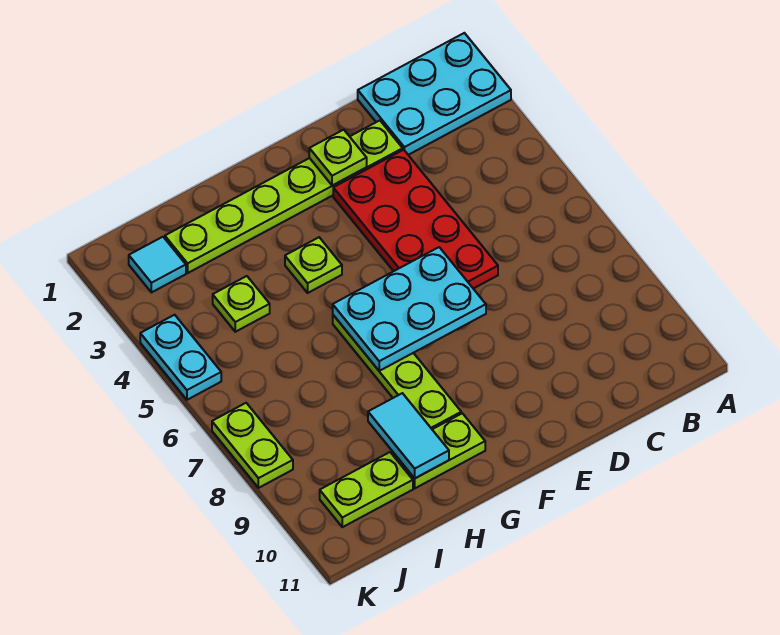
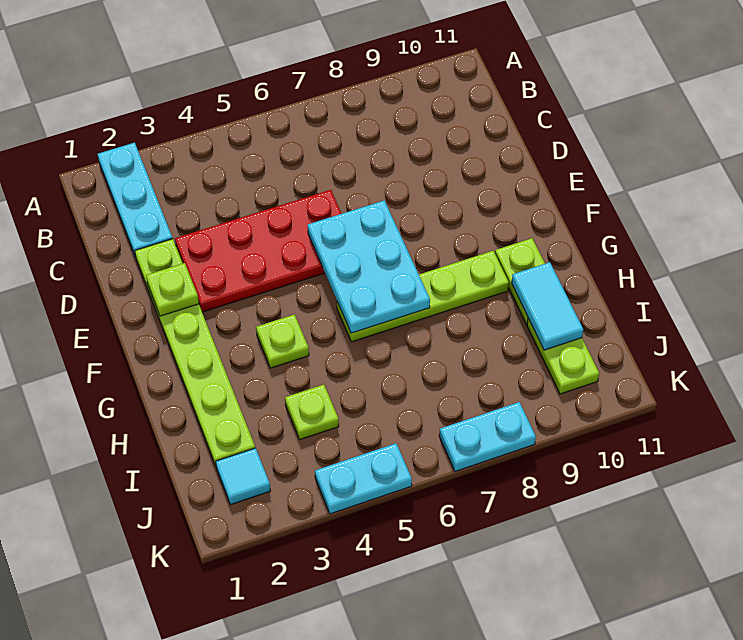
cyan 2x3 plate [358,33,511,155] -> cyan 1x3 plate [98,143,173,257]
cyan 1x2 tile [368,393,449,478] -> cyan 1x2 tile turned to [512,262,583,350]
lime 1x2 plate [212,403,293,488] -> cyan 1x2 plate [439,402,536,471]

